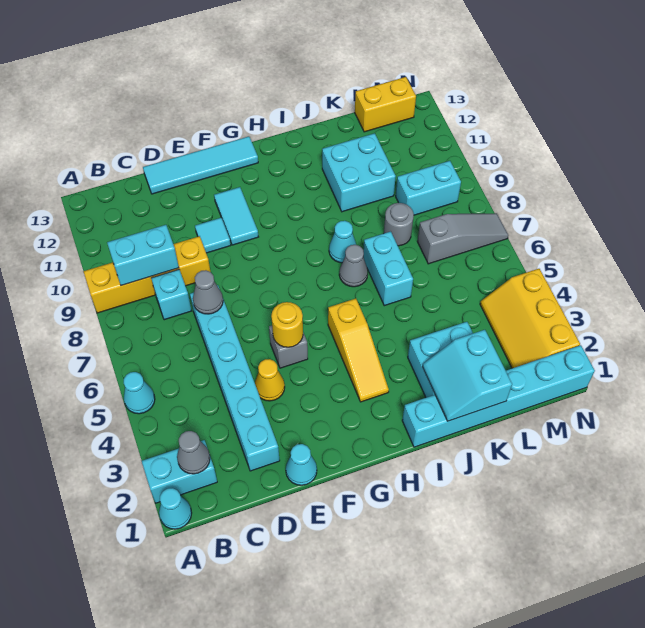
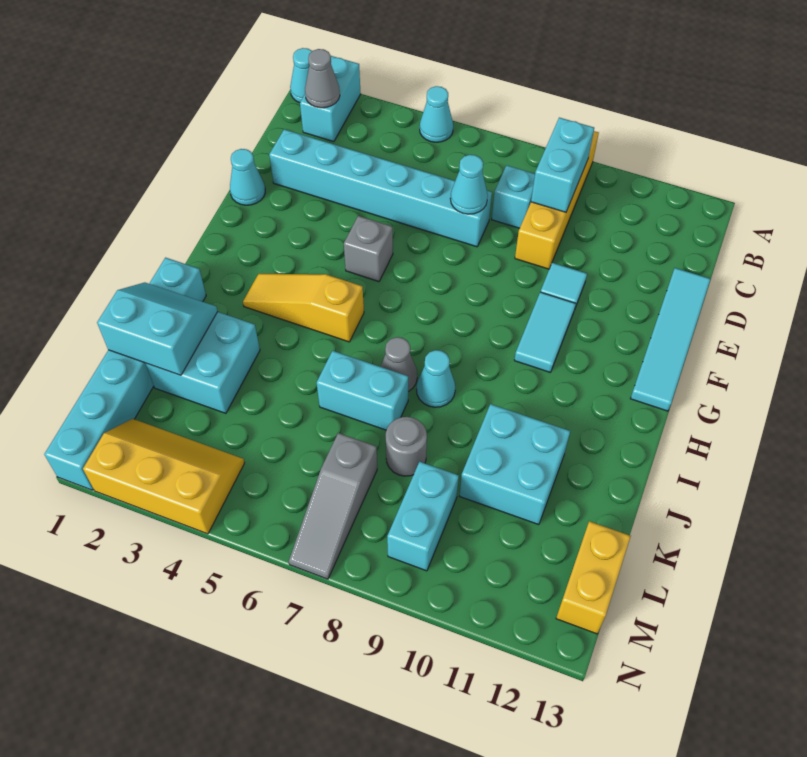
grey 1x1 cone [193,270,223,314] -> cyan 1x1 cone [450,155,488,214]
yellow 1x1 cone [255,359,285,401] -> none
yellow 1x1 round brick [271,302,303,347] -> none
cyan 1x2 tile [214,187,258,245] -> cyan 1x2 tile turned to [514,292,576,372]

